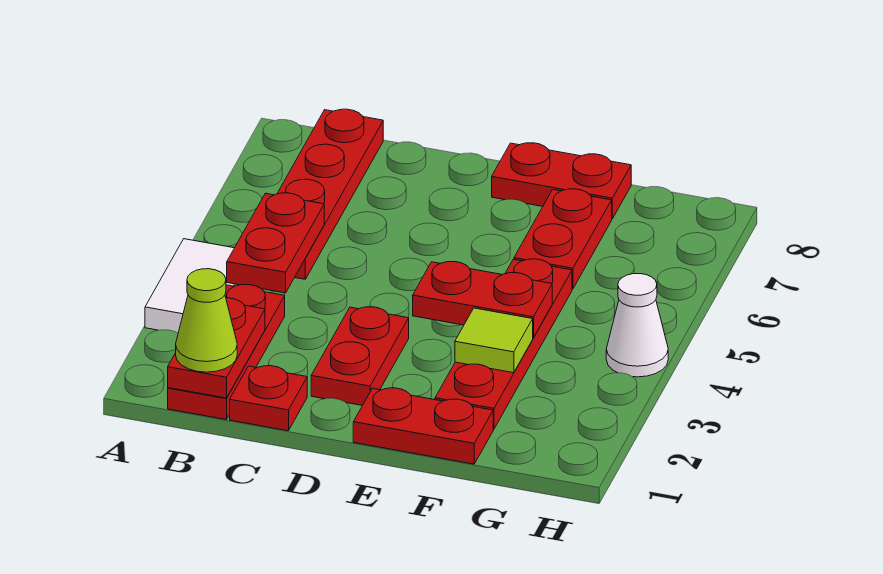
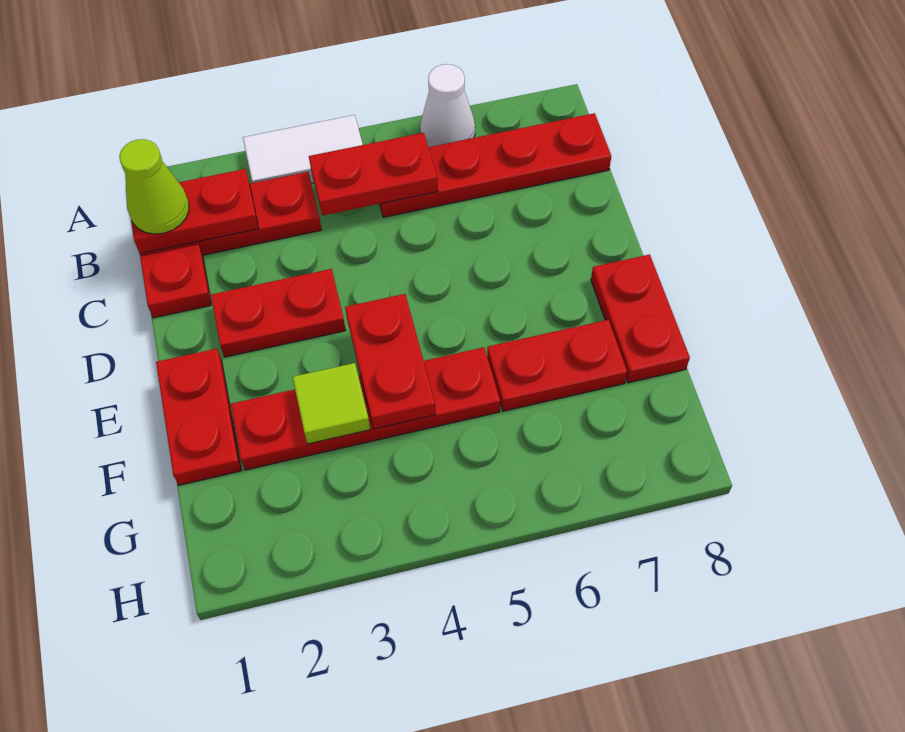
white 1x1 cone [606,274,668,377] -> white 1x1 cone moved to [420,64,475,147]

